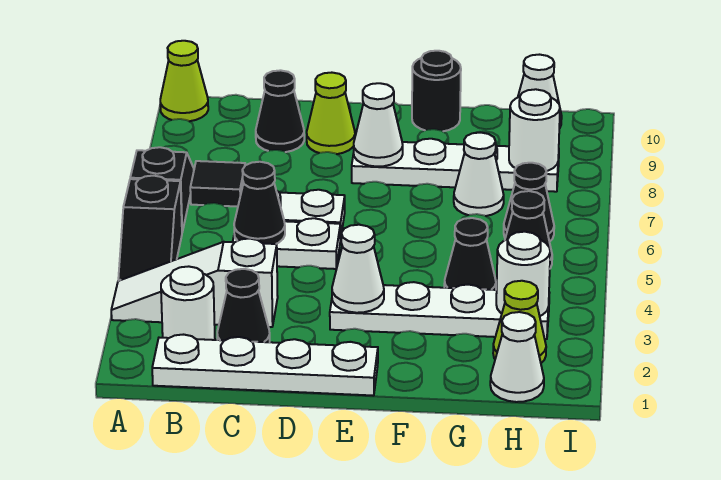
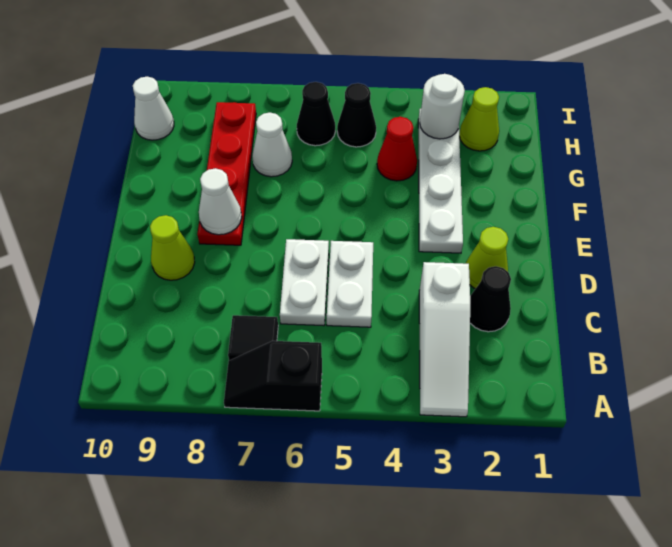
black 1x2 slope [118,176,182,281] -> none
lime 1x1 cone [160,41,208,121] -> lime 1x1 cone moved to [466,227,508,289]
white 1x4 plate [152,335,378,396] -> none
white 1x1 round brick [161,266,215,340] -> none
black 1x1 cone [234,162,285,244] -> none
black 1x1 cone [256,70,304,152] -> none
white 1x1 cone [332,225,384,313] -> none
white 1x4 plate [352,139,559,192] -> red 1x4 plate [197,102,256,245]
black 1x1 round brick [412,51,461,131] -> none
black 1x1 cone [444,218,496,290] -> red 1x1 cone [377,117,417,181]
white 1x1 cone [490,312,544,402] -> none
white 1x1 round brick [509,89,560,171] -> none

